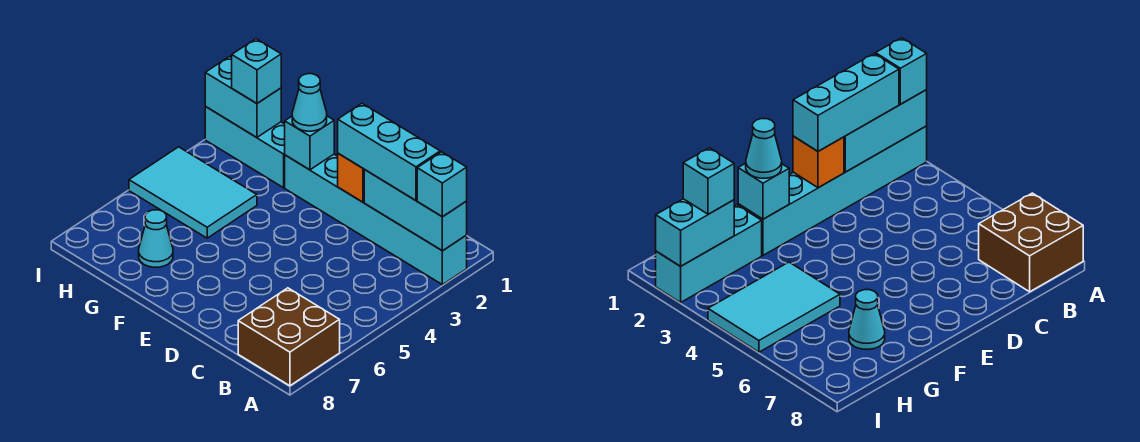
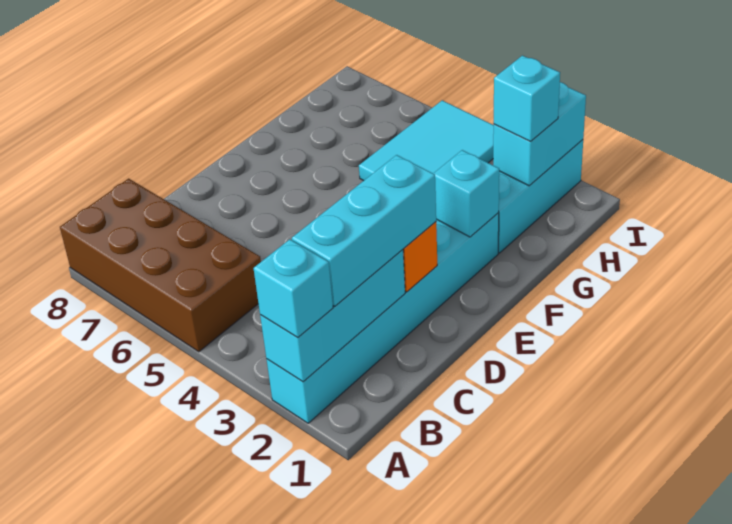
brown 2x2 brick [238,288,340,386] -> brown 2x4 brick [60,179,261,352]
cyan 1x1 cone [292,74,327,131] -> none
cyan 1x1 cone [139,210,173,267] -> none

